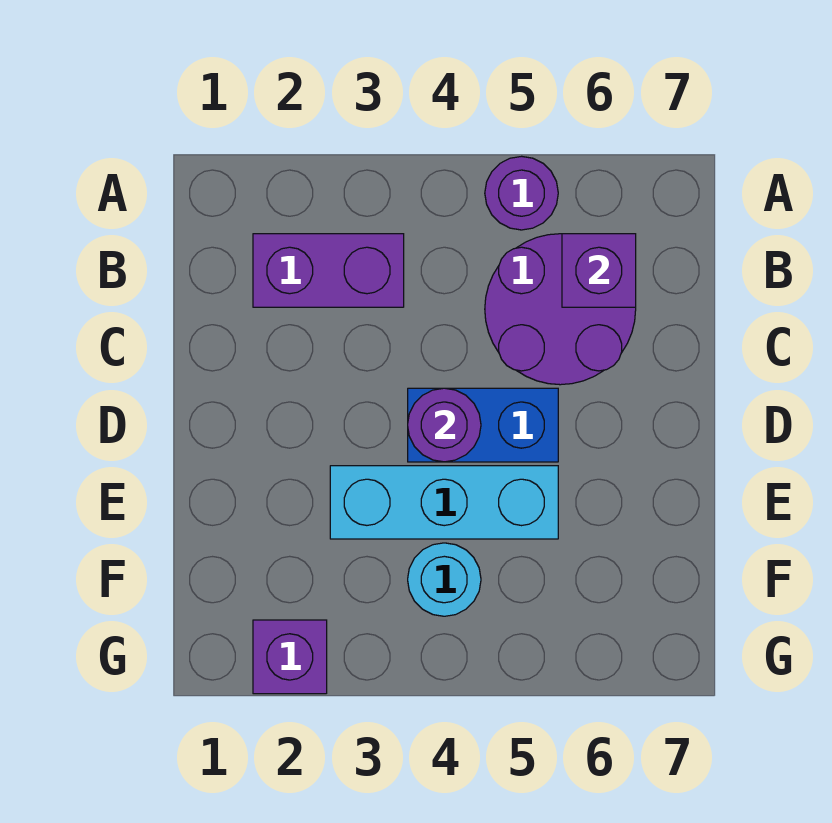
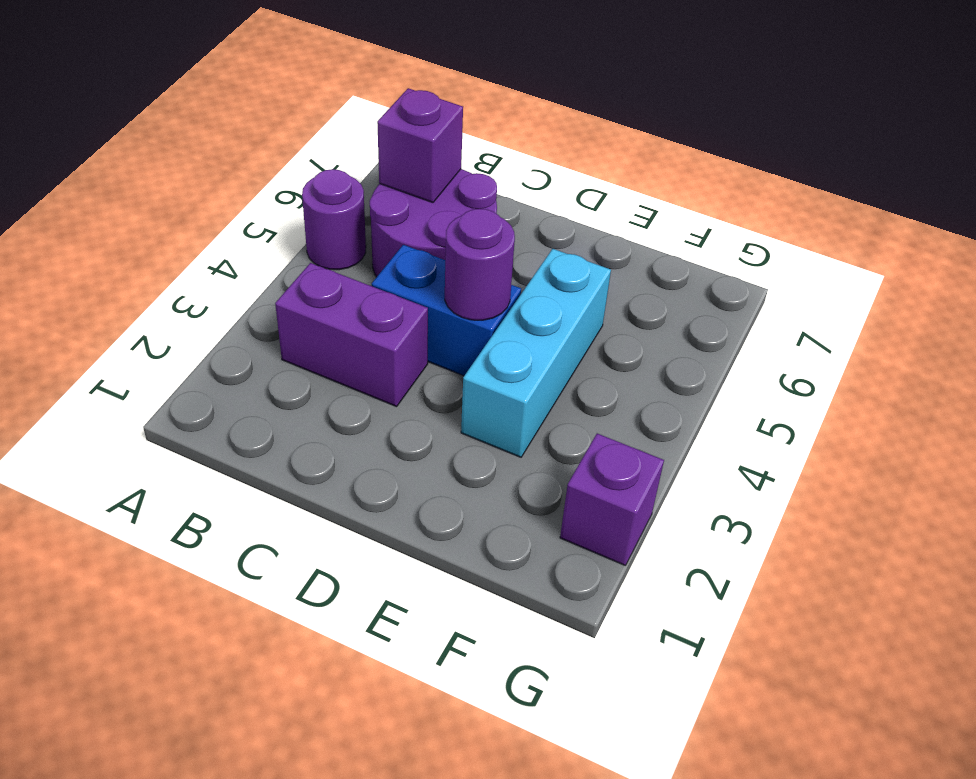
purple 1x2 brick [253,234,404,307] -> purple 1x2 brick turned to [275,263,428,407]
blue 1x2 brick [408,388,558,462] -> blue 1x2 brick turned to [372,245,521,376]
cyan 1x1 round brick [408,543,481,616] -> none

